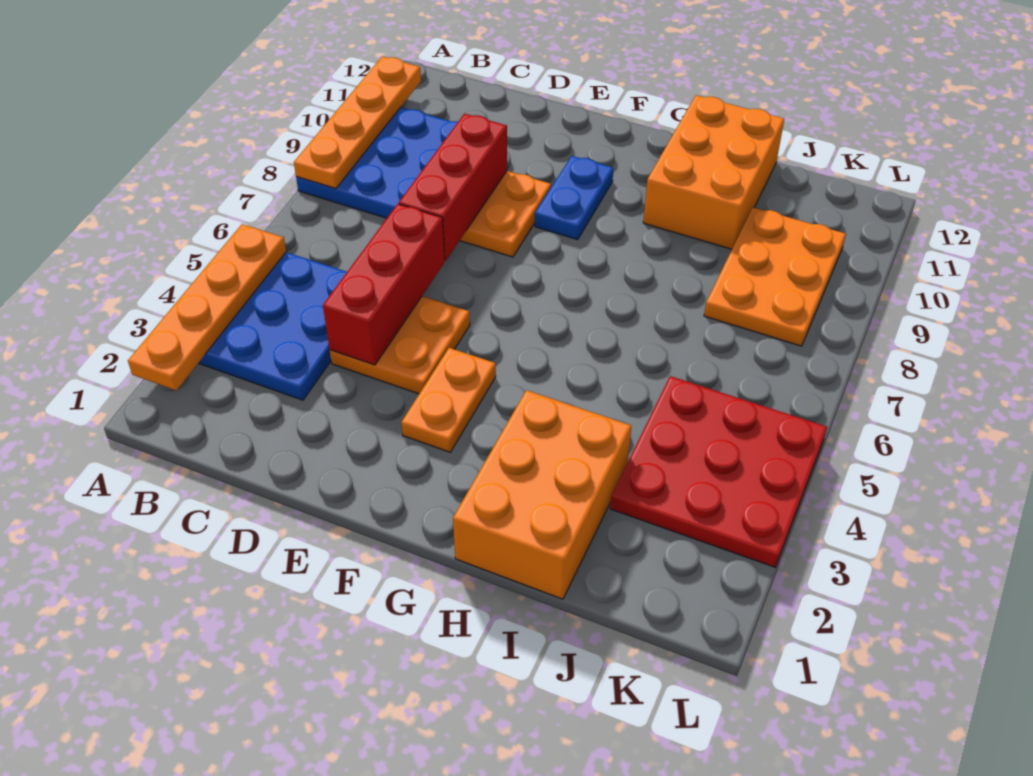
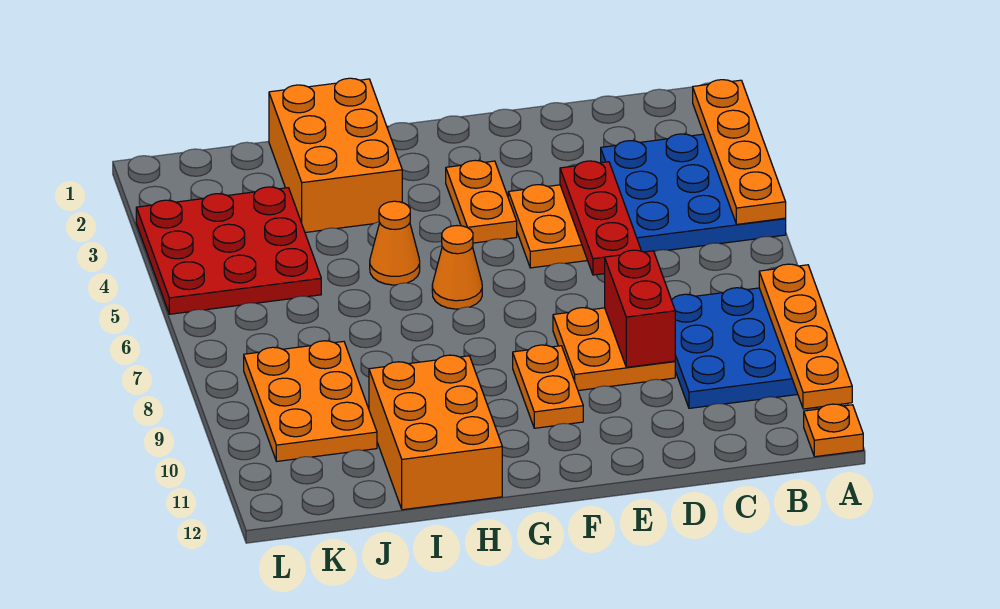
none -> orange 1x1 plate [804,404,863,457]
red 1x3 brick [323,204,445,365] -> red 1x3 plate [560,161,641,275]
red 1x3 brick [399,114,507,261] -> red 1x2 brick [605,250,675,367]
blue 1x2 plate [535,156,613,240] -> orange 1x2 plate [513,345,583,428]
none -> orange 1x1 cone [432,226,482,309]
none -> orange 1x1 cone [370,201,420,285]

